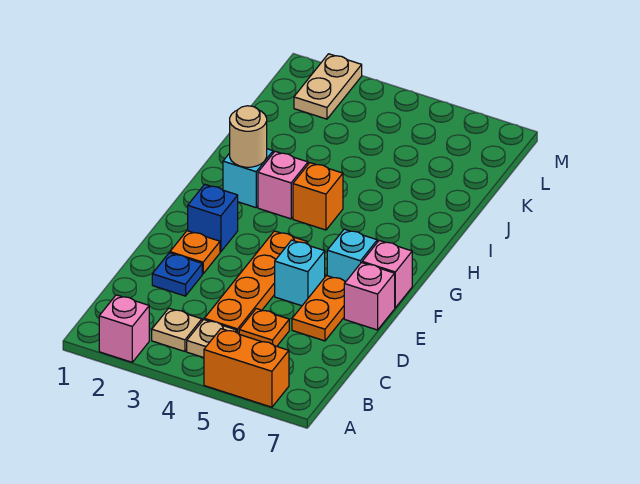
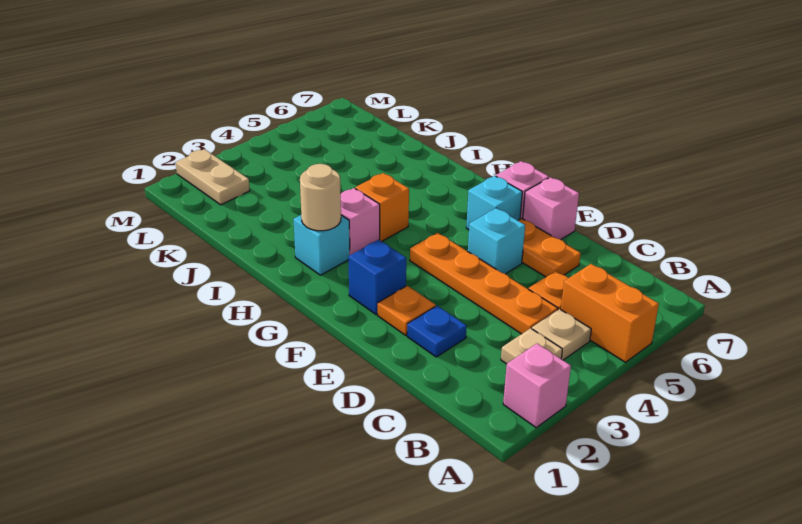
orange 1x2 brick [204,329,289,407] -> orange 1x2 brick turned to [561,264,659,362]

